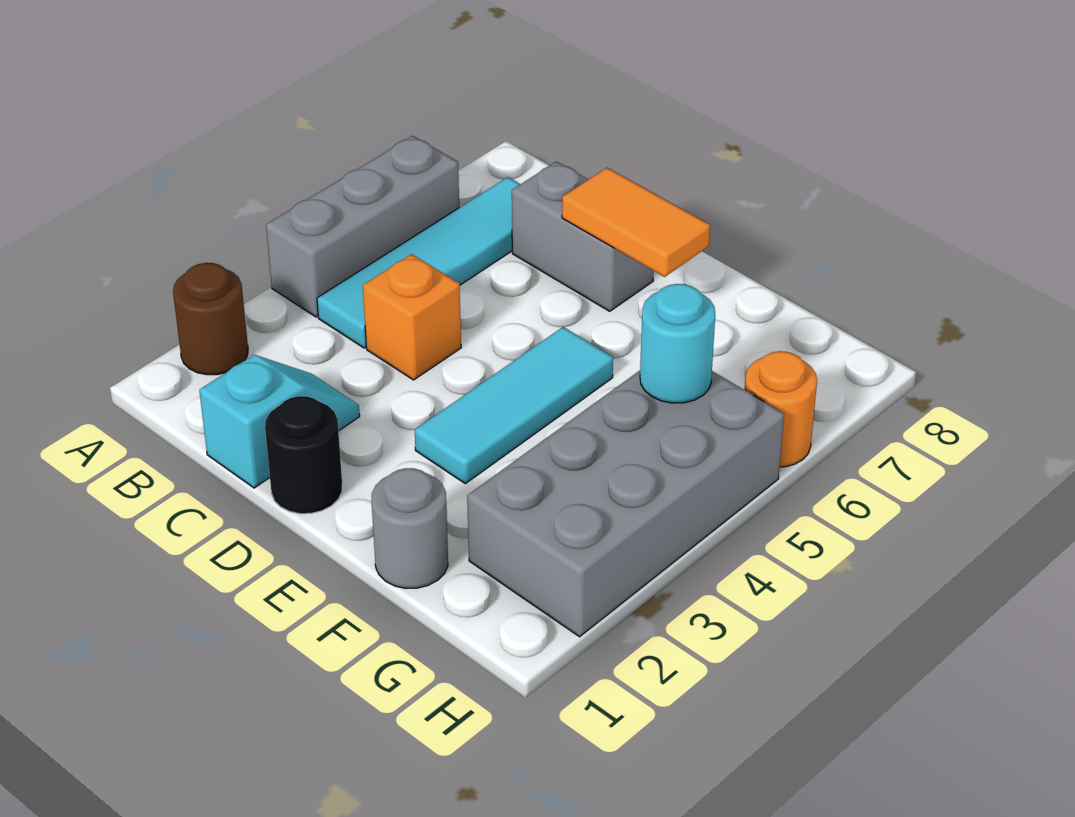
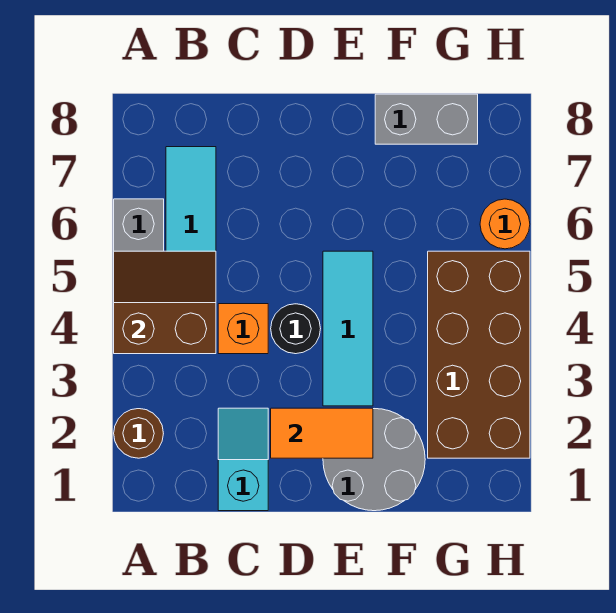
none -> brown 2x2 slope [114,251,216,354]
grey 1x2 brick [512,162,654,311] -> grey 1x2 brick moved to [375,94,478,144]
black 1x1 round brick [265,396,342,514] -> black 1x1 round brick moved to [271,304,321,354]
orange 1x2 tile [562,168,710,277] -> orange 1x2 tile moved to [271,408,373,458]
grey 1x1 round brick [372,468,448,588] -> grey 2x2 round brick [323,409,425,511]
grey 2x4 brick [467,371,784,637] -> brown 2x4 brick [428,251,530,458]
cyan 1x1 round brick [640,284,715,403] -> none

